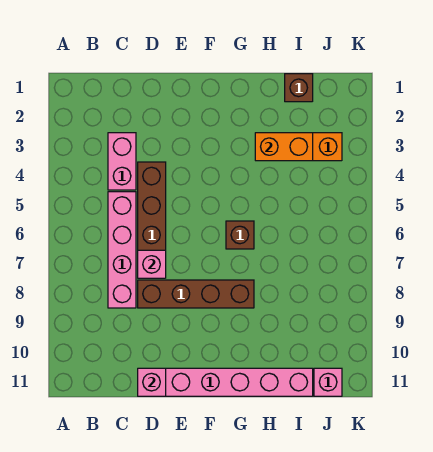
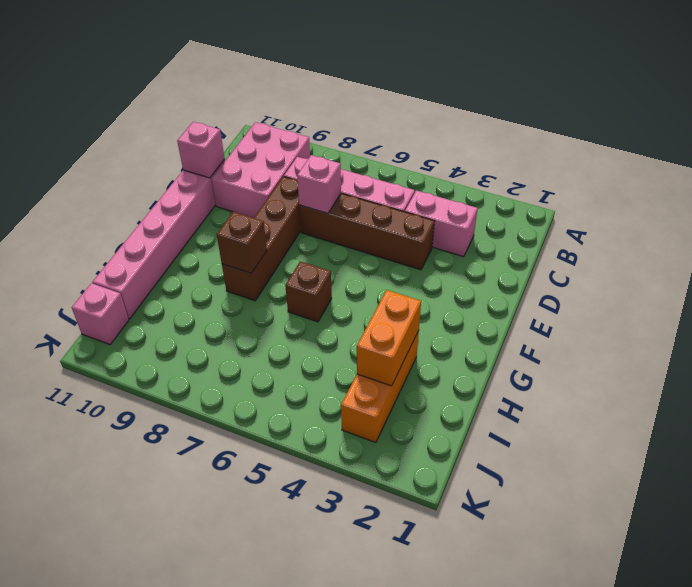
none -> pink 2x3 brick [211,122,310,218]
brown 1x1 brick [285,74,313,102] -> brown 1x1 brick moved to [217,212,267,273]

